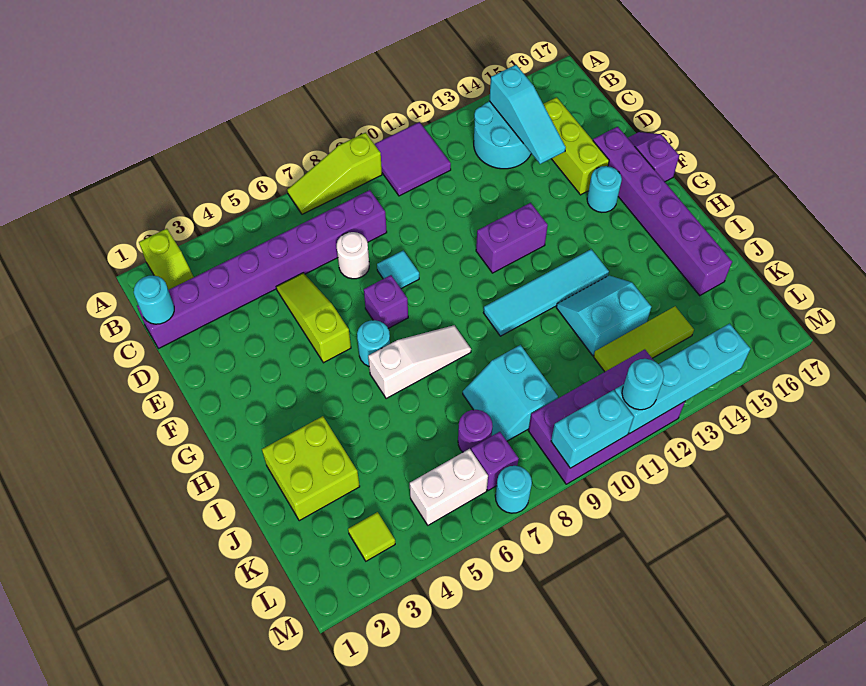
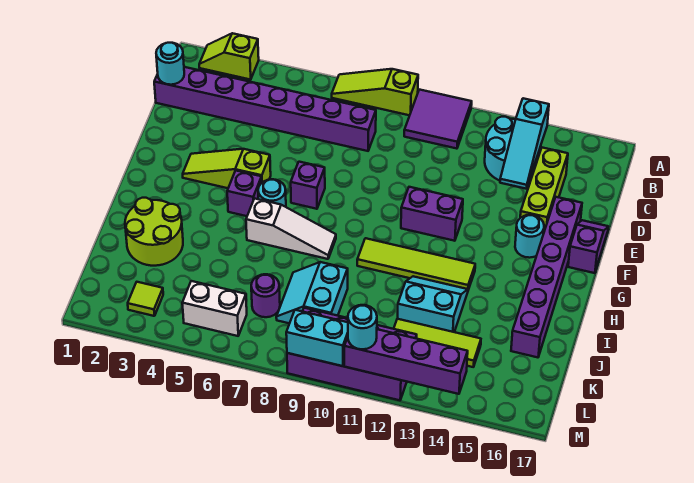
lime 1x2 slope [139,229,194,290] -> lime 1x2 slope turned to [199,33,259,80]
lime 1x3 slope [276,273,351,363] -> lime 1x3 slope turned to [183,149,271,188]
white 1x1 round brick [337,232,369,279] -> none
cyan 1x1 tile [377,251,419,289] -> none
cyan 1x4 tile [483,249,609,336] -> lime 1x4 tile [357,238,475,290]
lime 2x2 brick [262,416,360,521] -> lime 2x2 round brick [125,198,183,266]
purple 1x1 brick [471,432,519,491] -> purple 1x1 brick moved to [227,171,262,216]
cyan 1x1 round brick [495,466,532,513] -> none
cyan 1x4 brick [615,324,750,434] -> purple 1x4 brick [344,329,468,394]

